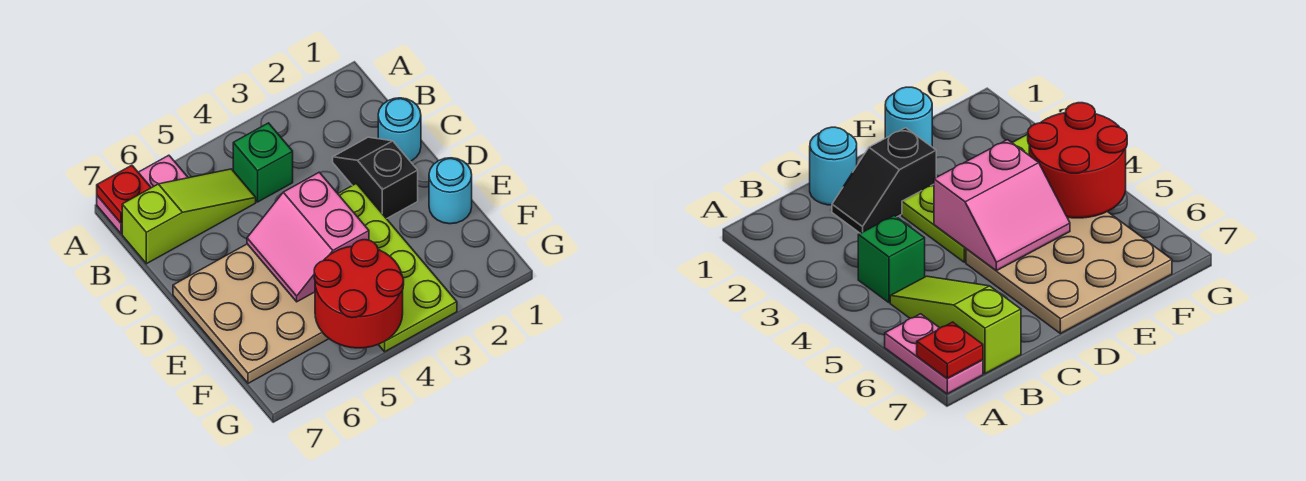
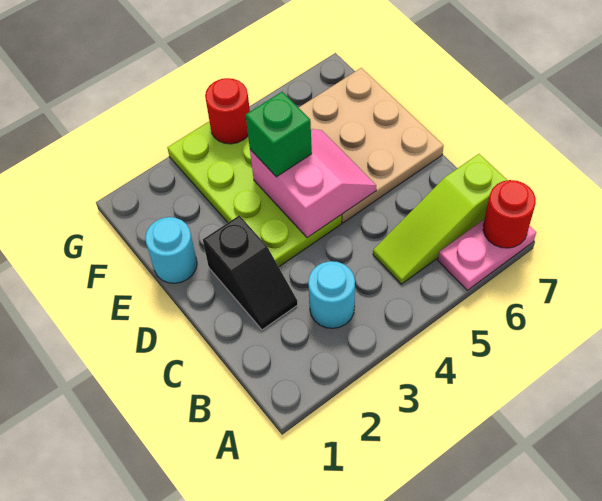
red 1x1 plate [97,165,151,223] -> red 1x1 round brick [483,180,536,248]
green 1x1 brick [233,123,293,202] -> green 1x1 brick moved to [246,92,312,177]
cyan 1x1 round brick [378,98,421,161] -> cyan 1x1 round brick moved to [308,261,355,328]
red 2x2 round brick [314,240,404,348] -> red 1x1 round brick [205,78,250,144]

